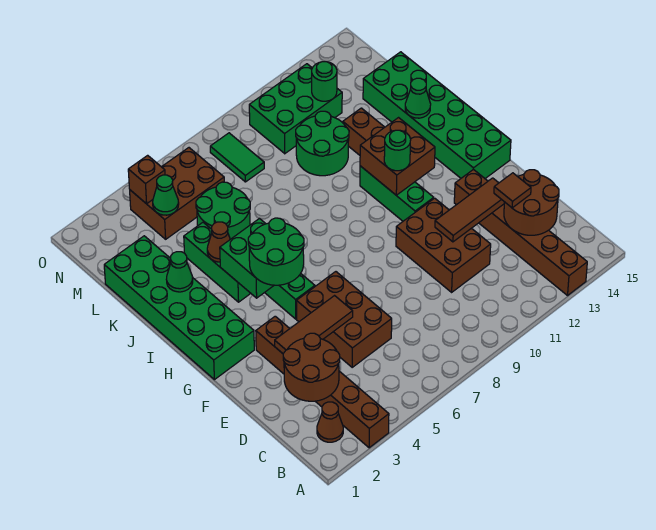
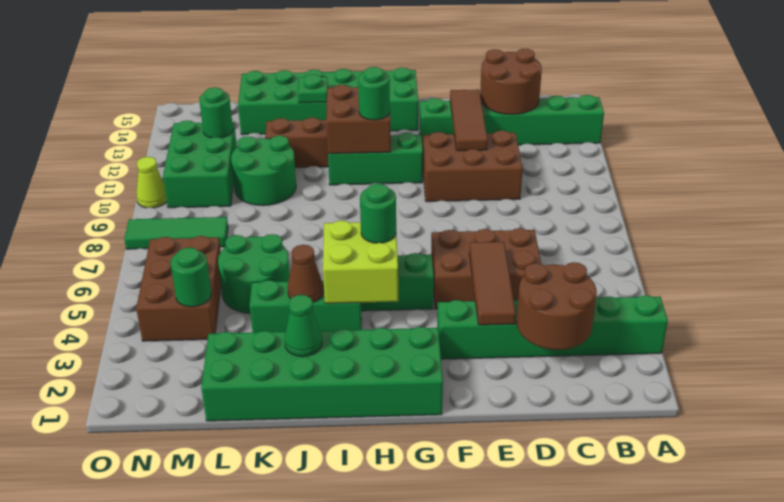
brown 1x6 brick [256,316,389,448] -> green 1x6 brick [437,295,668,359]
brown 1x6 brick [454,169,587,295] -> green 1x6 brick [420,95,604,147]
brown 1x1 cone [317,402,343,442] -> none
brown 1x1 tile [494,173,531,208] -> none
green 2x2 round brick [248,218,304,285] -> green 1x1 round brick [360,184,396,243]
green 2x2 brick [220,218,274,298] -> lime 2x2 brick [323,221,398,303]
green 1x1 cone [405,78,431,118] -> green 1x1 plate [298,75,328,103]
green 1x1 cone [153,175,179,215] -> green 1x1 round brick [170,247,211,307]
green 1x2 tile [210,133,264,182] -> green 1x3 tile [124,217,228,249]
brown 1x1 brick [128,155,165,204] -> none
none -> lime 1x1 cone [136,157,167,208]

